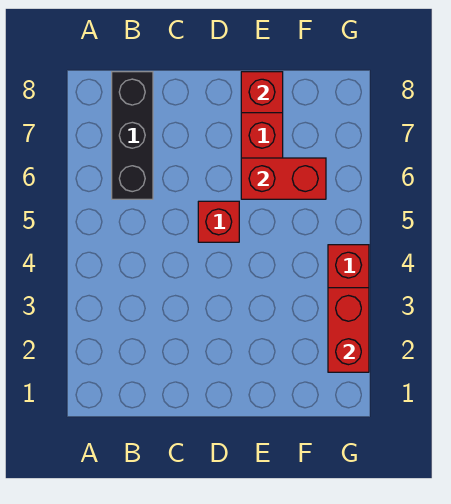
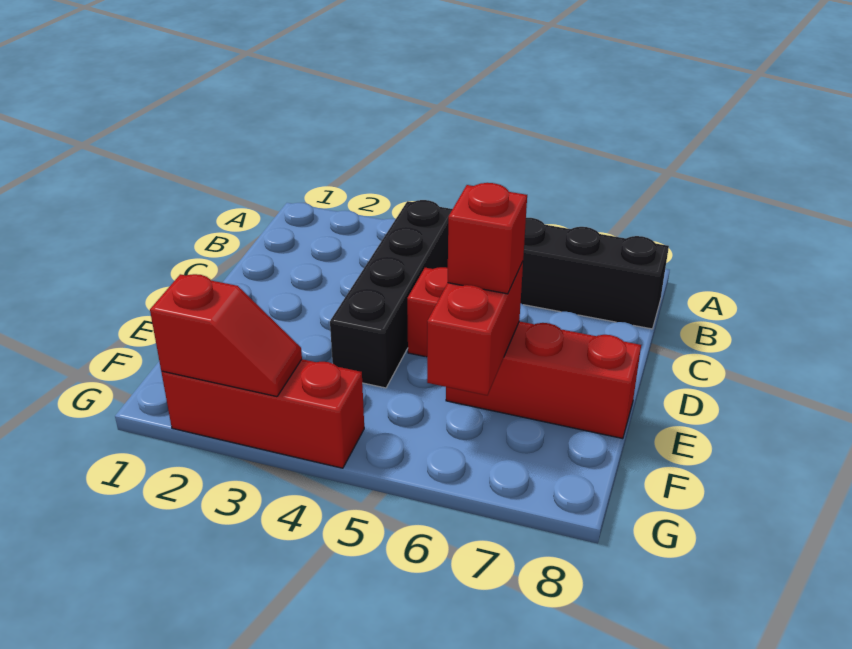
none -> black 1x4 brick [330,200,452,388]
red 1x1 brick [241,72,283,113] -> red 1x1 brick moved to [448,183,527,294]
red 1x2 brick [328,288,369,372] -> red 1x2 slope [150,274,302,397]

